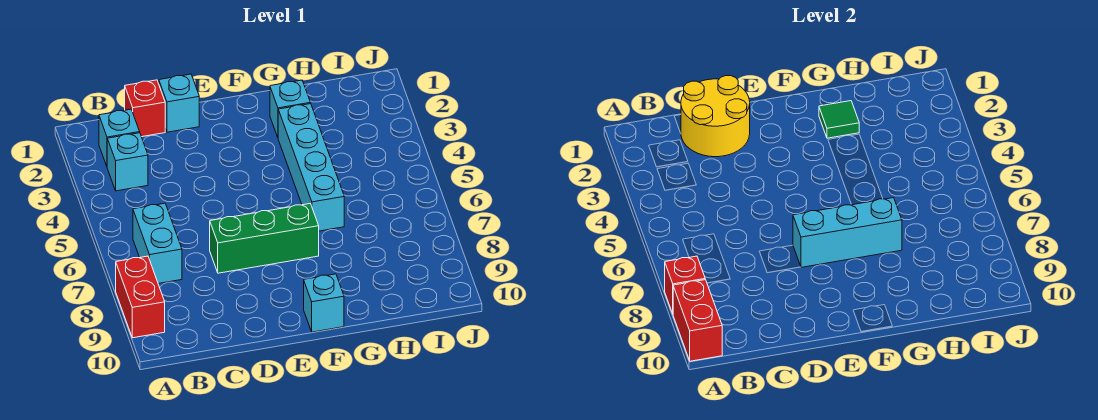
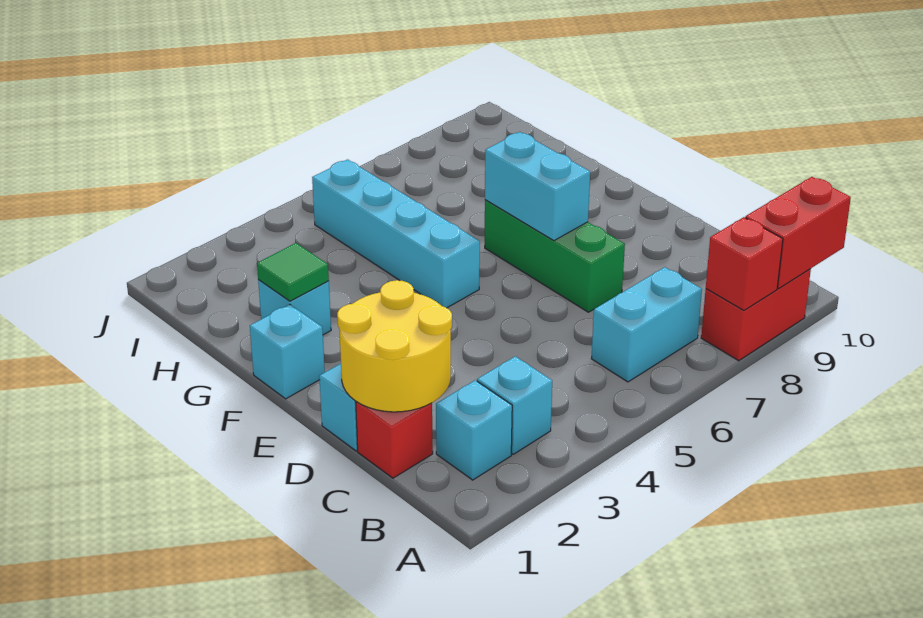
cyan 1x3 brick [793,198,902,267] -> cyan 1x2 brick [485,132,590,241]
cyan 1x1 brick [304,274,344,332] -> cyan 1x1 brick moved to [250,304,325,399]
cyan 1x4 brick [278,104,344,231] -> cyan 1x4 brick turned to [312,159,480,308]

